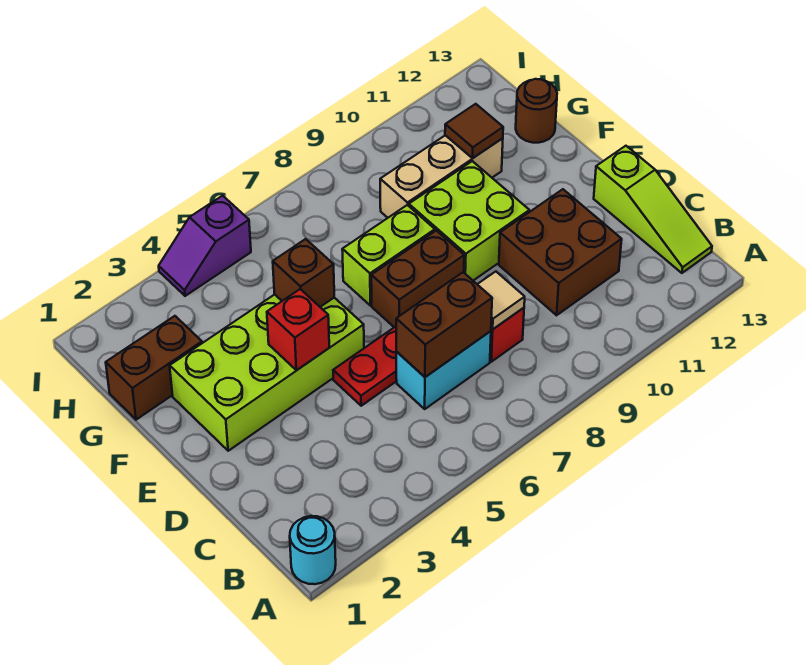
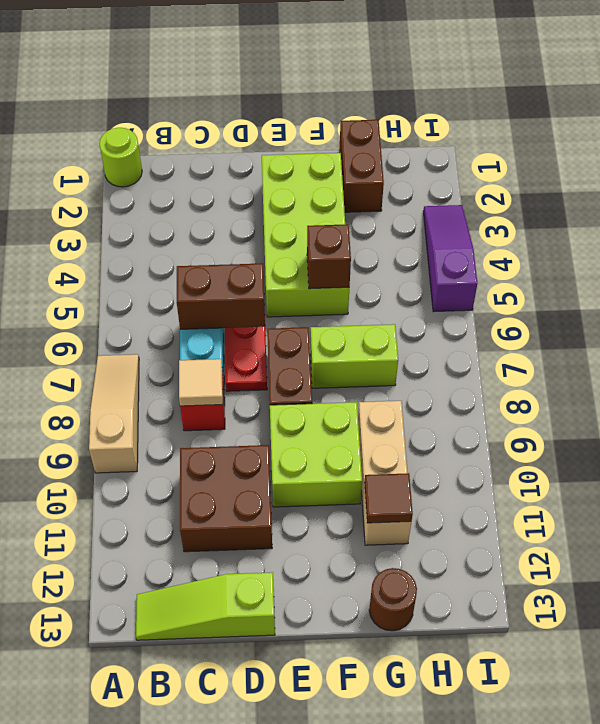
cyan 1x1 round brick [290,516,336,584] -> lime 1x1 round brick [99,128,142,187]
none -> tan 1x3 slope [89,354,139,473]
brown 1x2 brick [396,272,492,377] -> brown 1x2 brick turned to [177,263,265,329]
red 1x1 brick [267,289,329,370] -> none
lime 1x2 brick [342,205,435,306] -> lime 1x2 brick turned to [310,324,398,388]
purple 1x2 slope [159,196,251,296] -> purple 1x3 slope [423,205,477,312]

